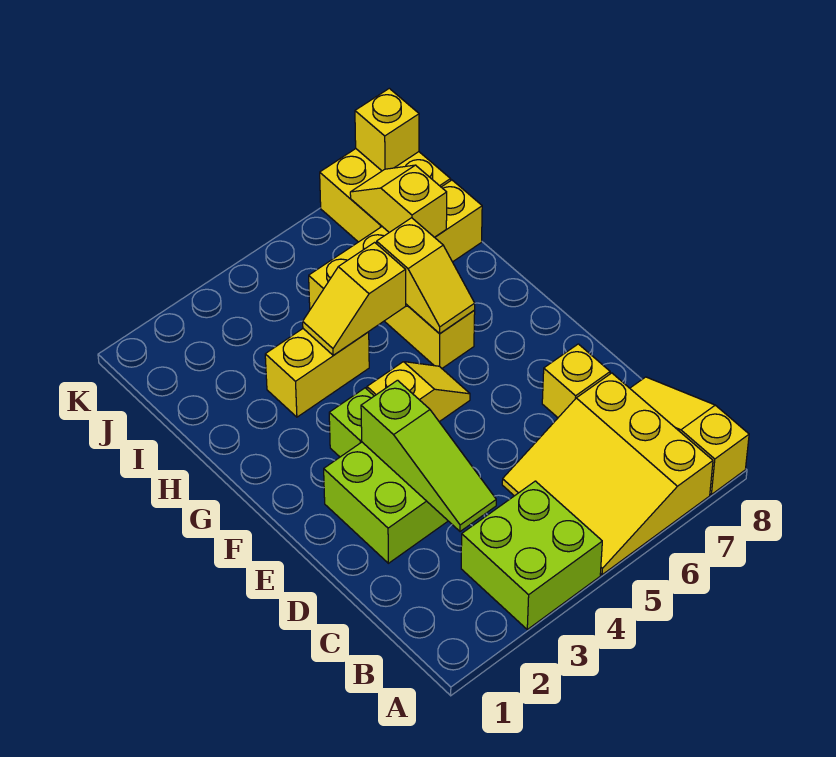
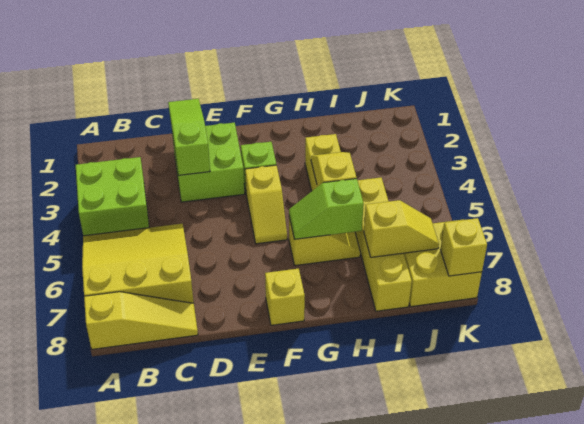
lime 1x3 slope [361,380,496,531] -> lime 1x3 slope turned to [168,99,210,175]
yellow 1x1 brick [542,344,610,417] -> yellow 1x1 brick moved to [265,268,305,325]
yellow 1x2 slope [377,218,475,334] -> lime 1x2 slope [289,178,364,239]

